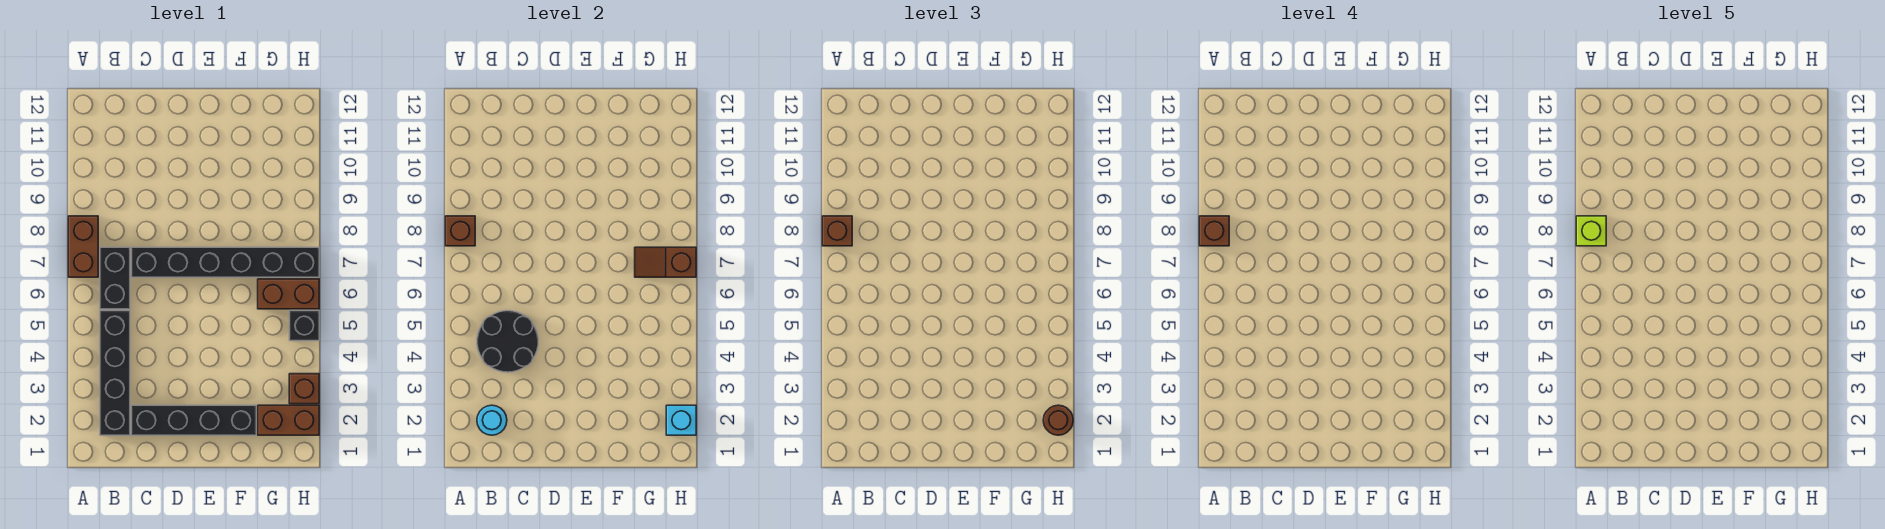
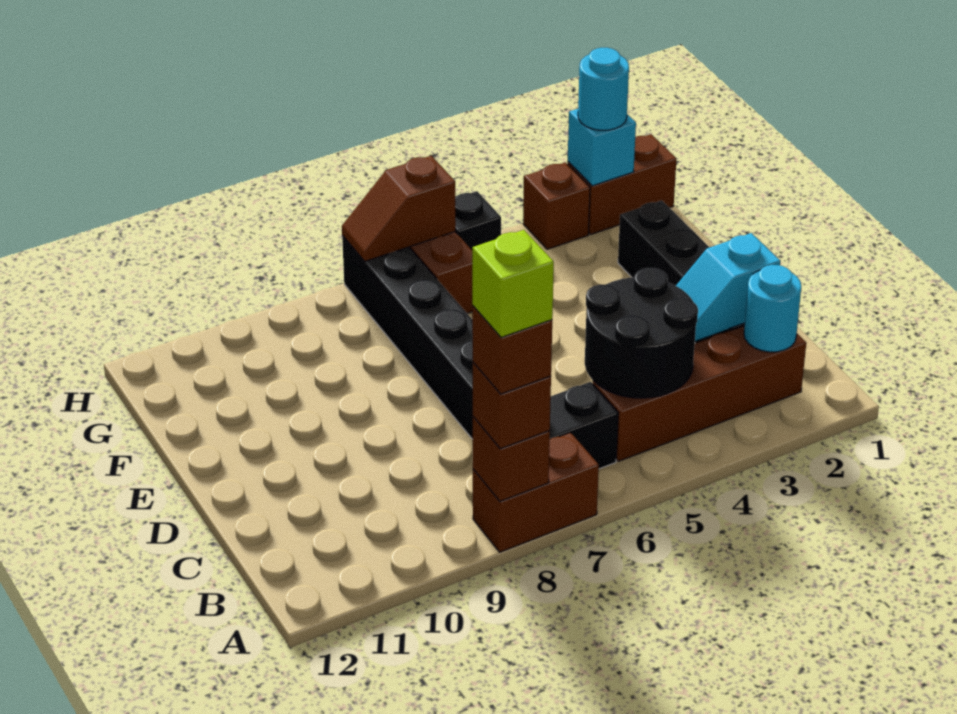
black 1x4 brick [100,311,130,435] -> brown 1x4 brick [593,325,806,461]
none -> cyan 1x2 slope [676,233,780,341]
brown 1x2 brick [258,405,319,435] -> brown 1x2 brick turned to [568,134,677,234]
brown 1x2 slope [635,247,696,277] -> brown 1x2 slope turned to [342,156,456,261]
brown 1x1 round brick [1043,405,1073,435] -> cyan 1x1 round brick [578,48,629,130]

